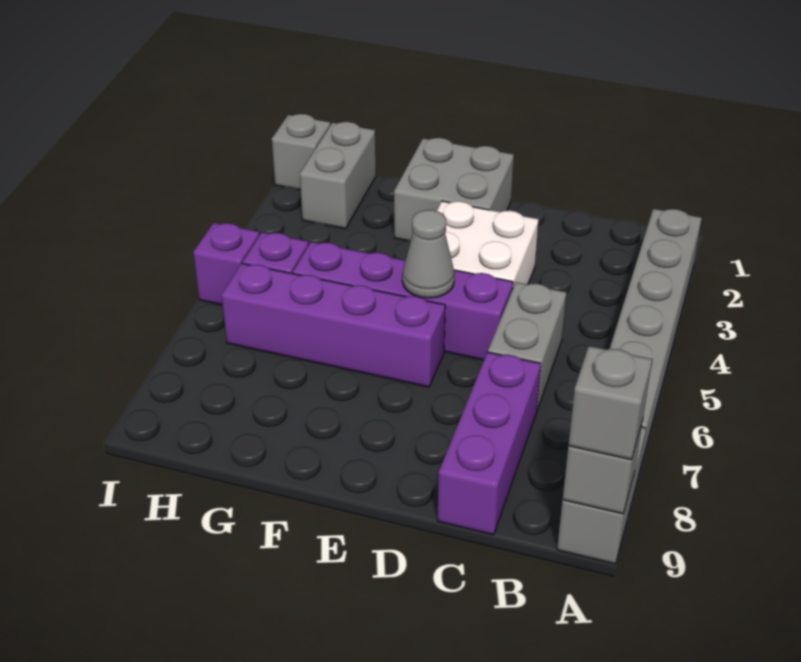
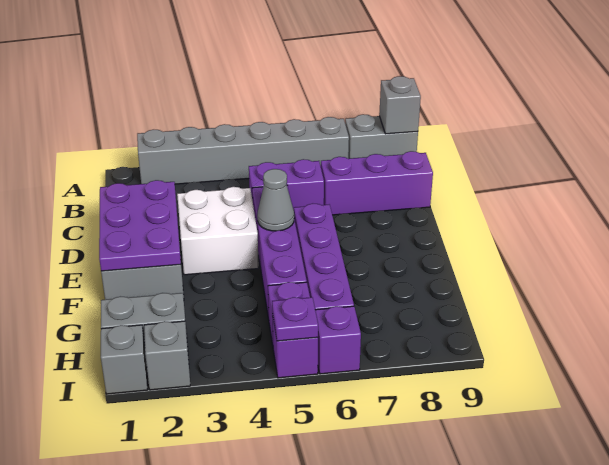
grey 1x1 brick [568,346,652,460] -> grey 1x1 brick moved to [144,321,190,390]
grey 1x2 brick [488,282,566,410] -> purple 1x2 brick [249,159,324,209]
none -> purple 2x3 plate [99,180,181,271]
none -> purple 1x1 plate [272,297,318,341]
none -> purple 1x1 brick [315,306,361,374]

